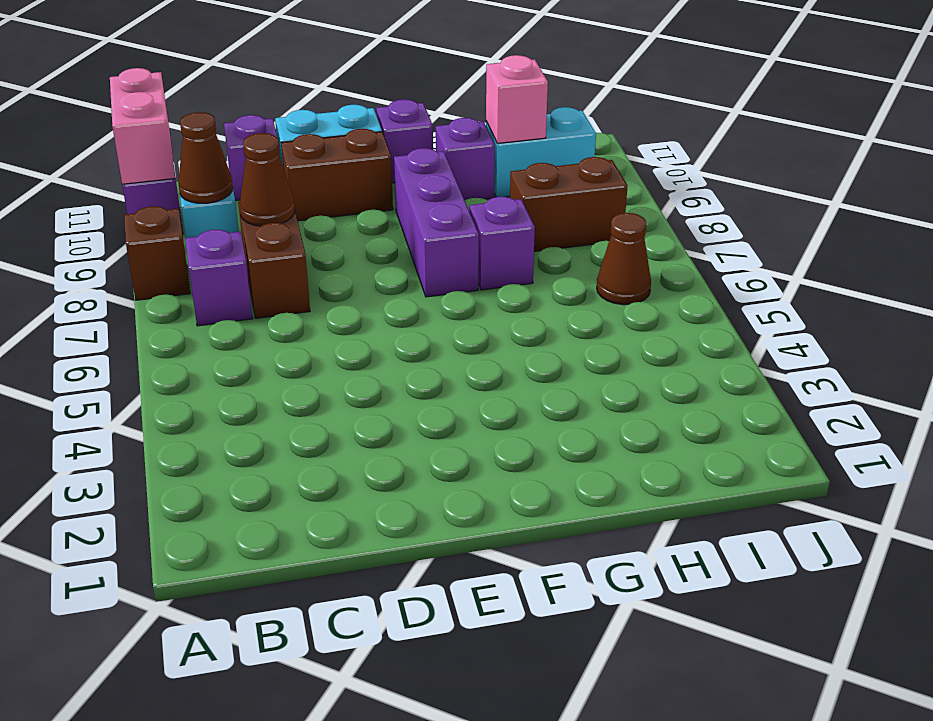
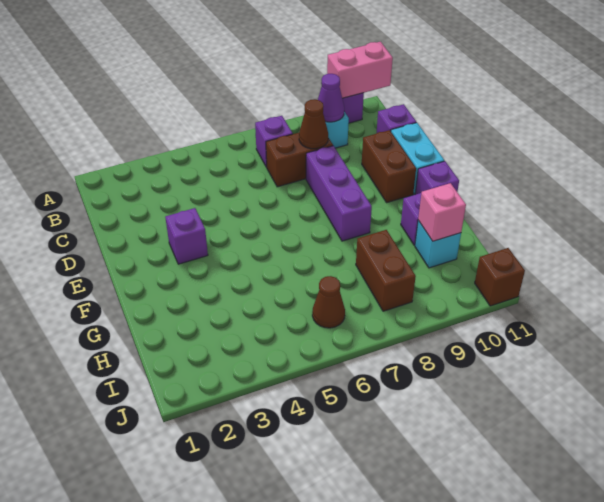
brown 1x1 brick [124,206,190,300] -> brown 1x1 brick moved to [475,248,525,306]
brown 1x1 cone [178,112,233,203] -> purple 1x1 cone [318,74,344,122]
purple 1x3 brick [394,148,479,297] -> purple 1x3 brick turned to [306,146,372,241]
purple 1x1 brick [469,197,535,290] -> purple 1x1 brick moved to [165,208,208,264]
cyan 1x2 brick [486,107,596,197] -> cyan 1x1 brick [415,220,461,268]

